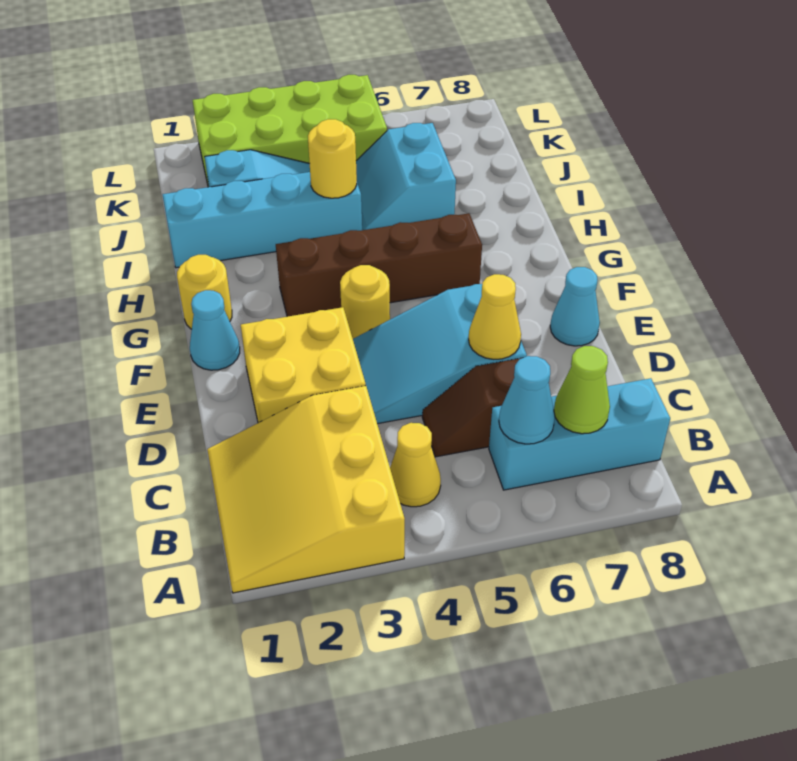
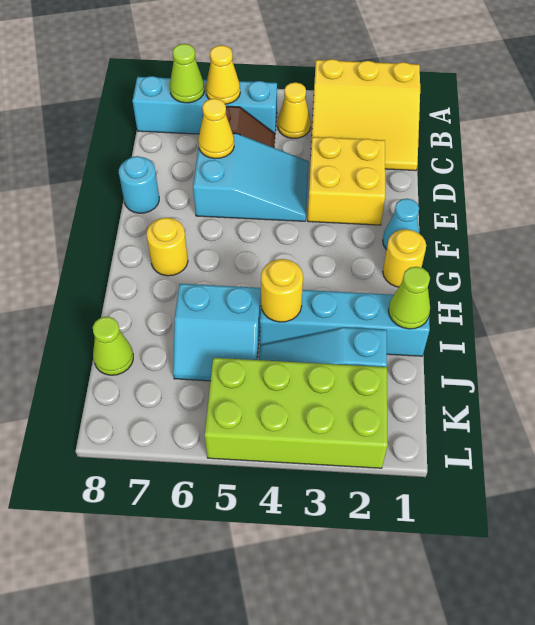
yellow 3x3 slope [207,386,405,593] -> yellow 3x3 slope turned to [311,59,420,171]
cyan 1x3 brick [489,378,670,490] -> cyan 1x4 brick [133,76,277,134]
cyan 1x1 cone [499,356,555,444] -> yellow 1x1 cone [206,45,240,104]
cyan 1x1 cone [550,267,600,346] -> cyan 1x1 round brick [119,156,159,213]
yellow 1x1 round brick [340,265,390,339] -> yellow 1x1 round brick moved to [147,218,188,276]
brown 1x4 brick [276,213,482,317] -> none
none -> lime 1x1 cone [389,267,430,329]
cyan 2x2 slope [356,123,456,230] -> cyan 2x2 slope turned to [173,284,261,381]
none -> lime 1x1 cone [93,317,133,375]

